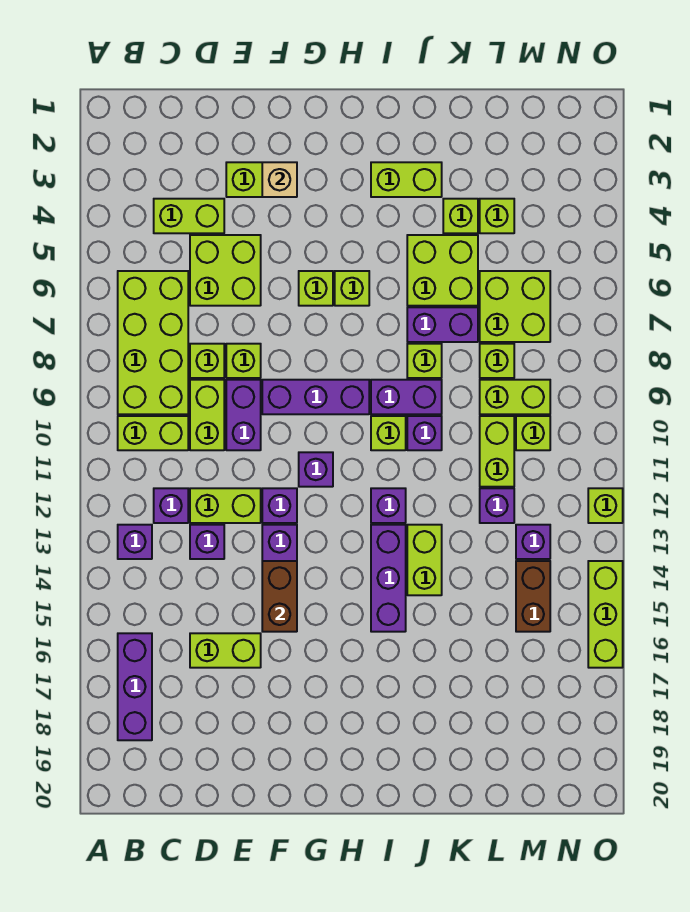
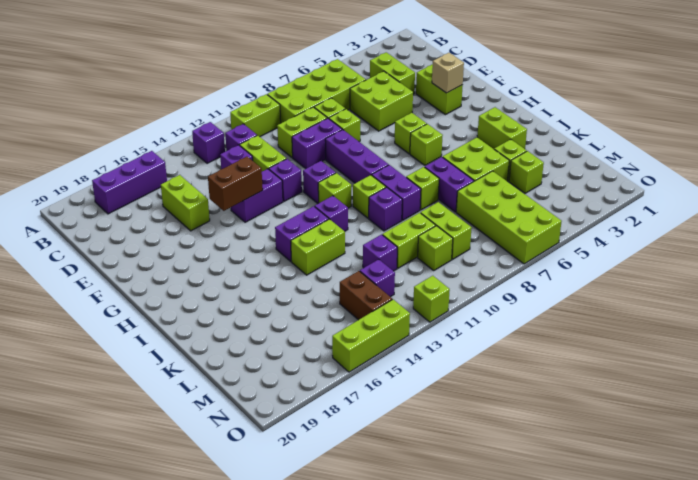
lime 1x2 brick [118,416,188,450] -> lime 1x2 brick turned to [230,94,281,137]
purple 1x3 brick [371,525,406,632] -> purple 1x2 brick [275,206,329,261]
lime 2x2 brick [480,271,550,342] -> lime 2x4 brick [456,171,562,264]
lime 1x1 brick [480,344,514,378] -> lime 1x1 brick moved to [318,173,351,208]
brown 1x2 brick [516,561,550,632] -> brown 1x2 brick turned to [340,271,392,320]

